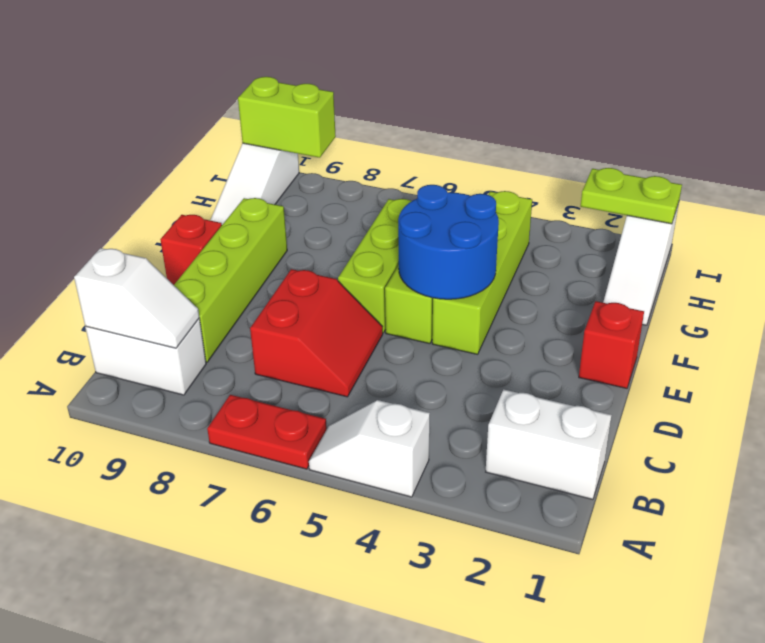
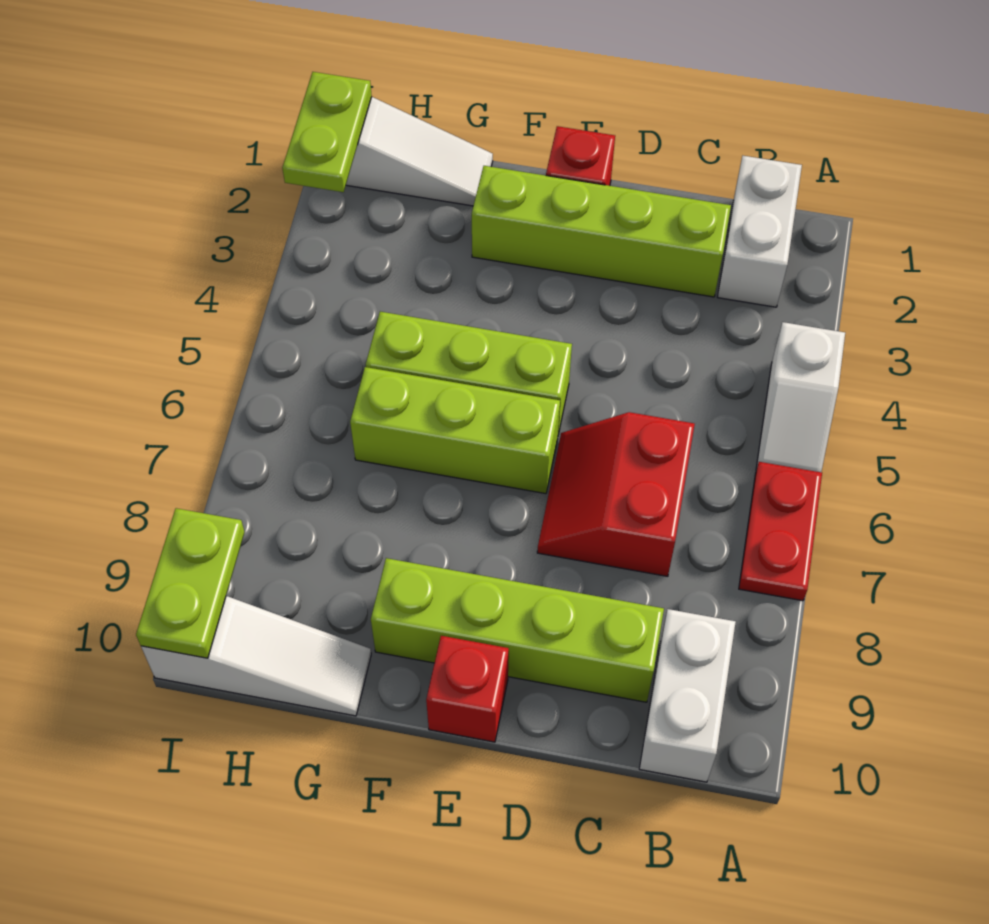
white 1x2 slope [74,248,199,348] -> none
red 2x2 slope [250,269,383,397] -> red 2x2 slope turned to [537,412,695,576]
lime 1x4 brick [432,191,532,354] -> lime 1x4 brick moved to [472,166,731,297]
blue 2x2 round brick [398,185,499,299] -> none
lime 1x2 brick [238,77,336,158] -> lime 1x2 plate [136,508,245,658]

